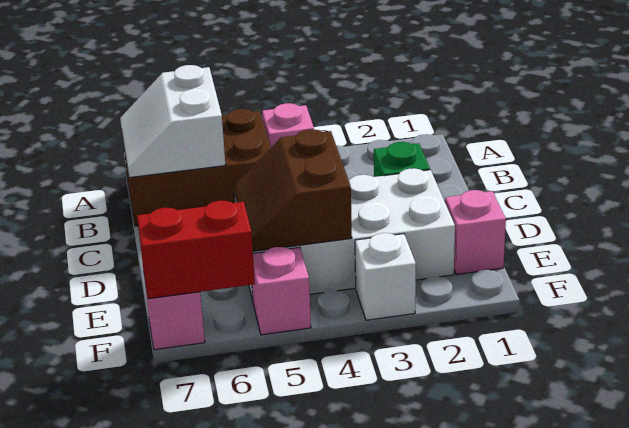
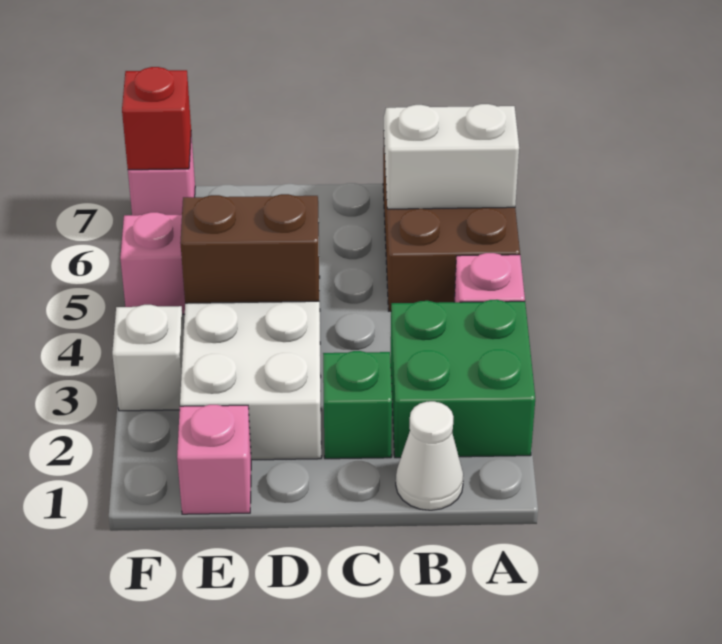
none -> green 2x2 brick [391,300,535,458]
none -> white 1x1 cone [396,401,463,510]
red 1x2 brick [137,201,255,299] -> red 1x1 brick [122,67,191,170]

